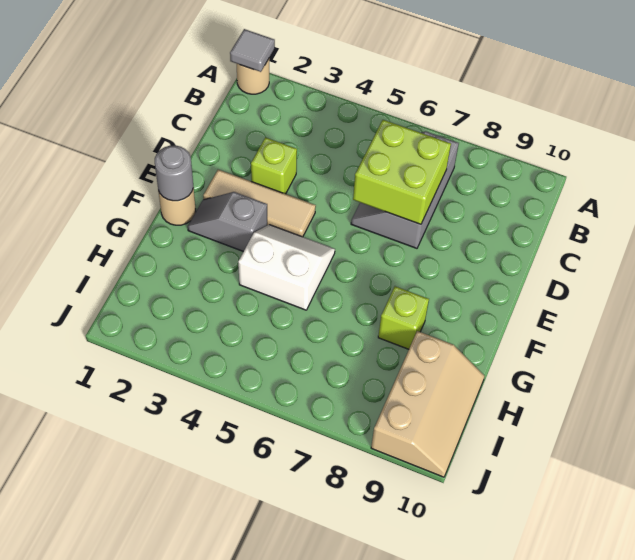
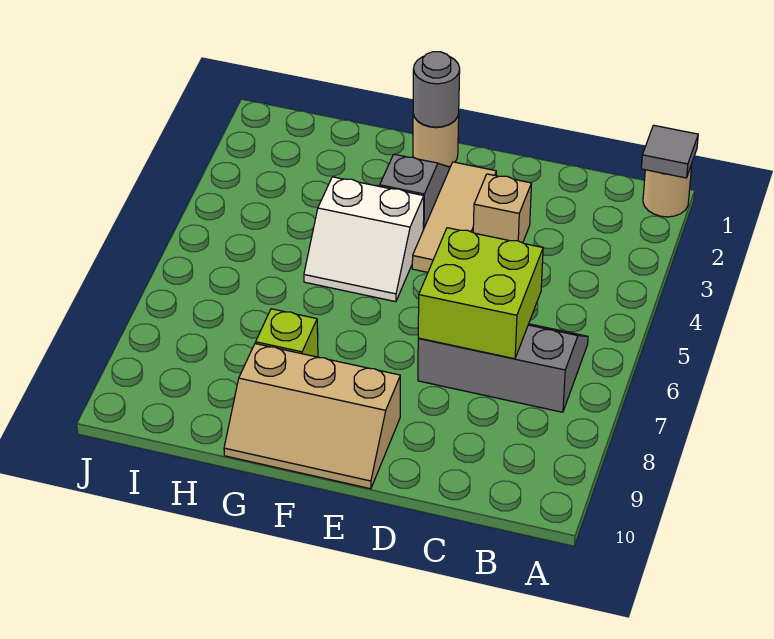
lime 1x1 brick [251,137,297,194] -> tan 1x1 brick [473,174,532,243]
white 2x2 slope [238,225,335,310] -> white 2x2 slope turned to [304,177,424,302]
tan 2x3 slope [371,331,485,477] -> tan 2x3 slope moved to [224,344,400,489]

